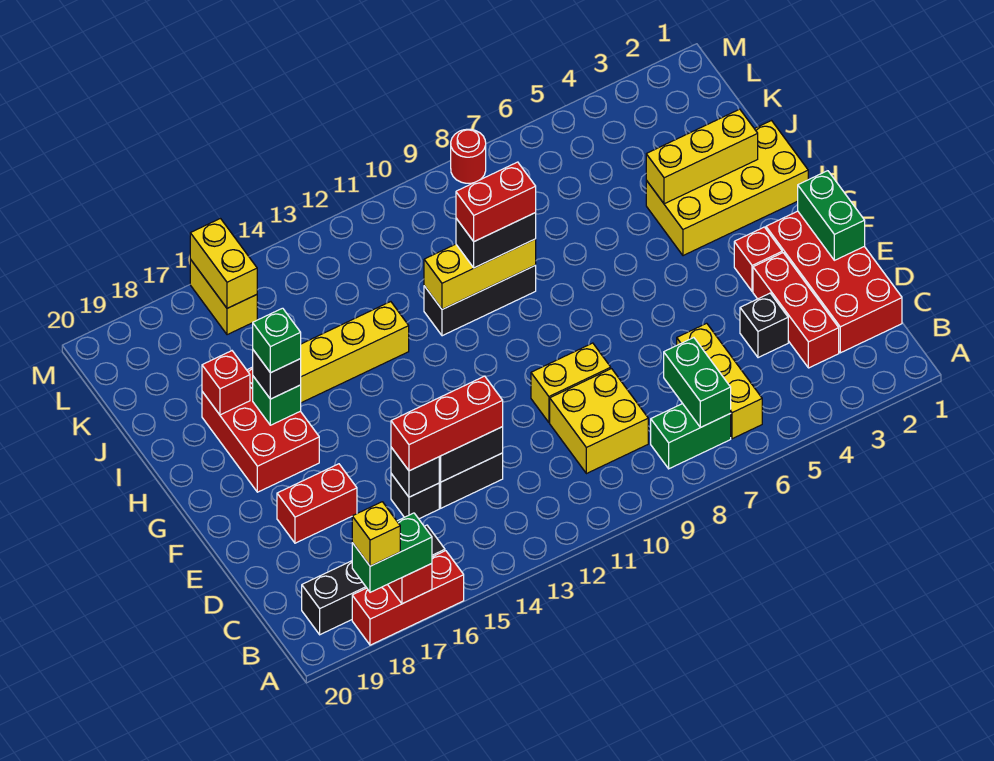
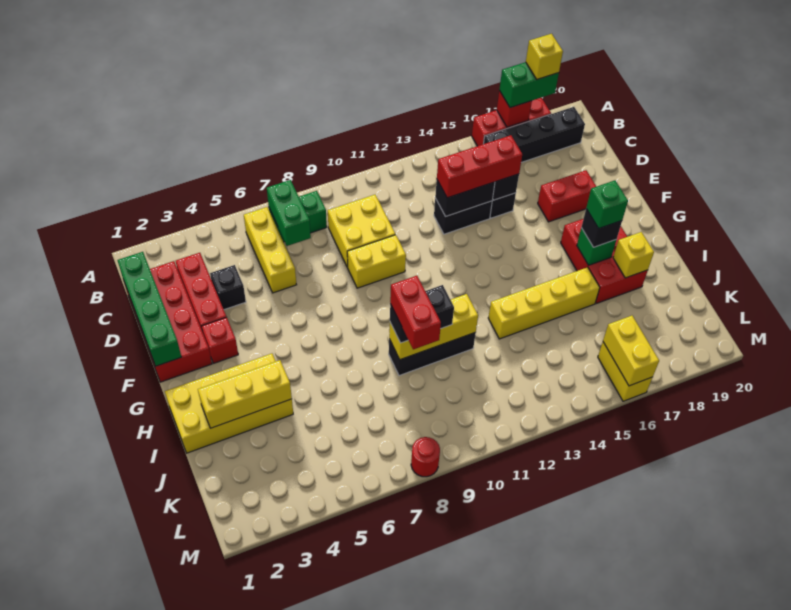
green 1x2 brick [798,171,865,260] -> green 1x4 brick [117,252,181,366]
red 1x2 brick [456,162,536,241] -> red 1x2 brick turned to [390,276,441,349]
red 1x1 brick [202,351,250,415] -> yellow 1x1 brick [613,232,654,278]

